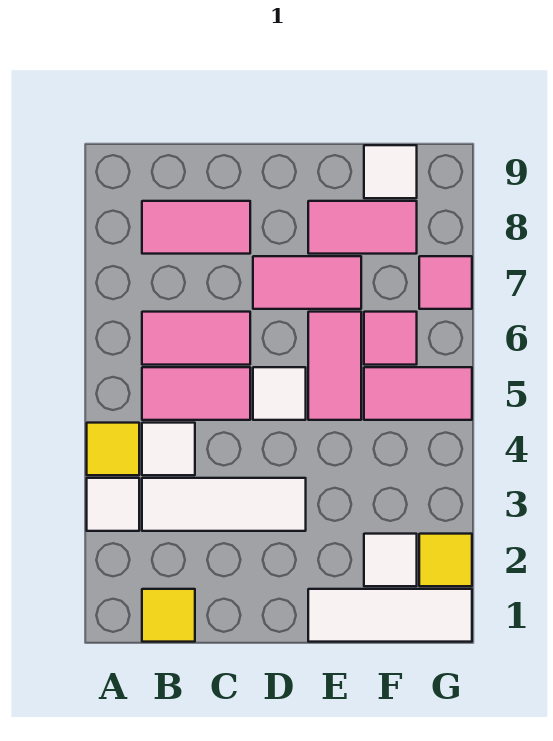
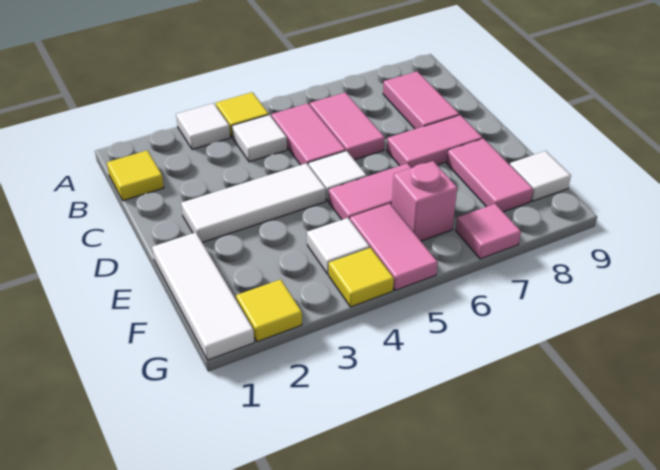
white 1x3 tile [142,478,306,531] -> white 1x3 tile turned to [181,163,326,243]
pink 1x2 tile [253,256,361,309] -> pink 1x2 tile turned to [387,115,482,168]
white 1x1 tile [364,534,417,586] -> white 1x1 tile moved to [307,218,370,274]
pink 1x1 tile [364,312,417,365] -> pink 1x1 brick [392,161,457,241]
none -> yellow 1x1 tile [329,248,394,307]

